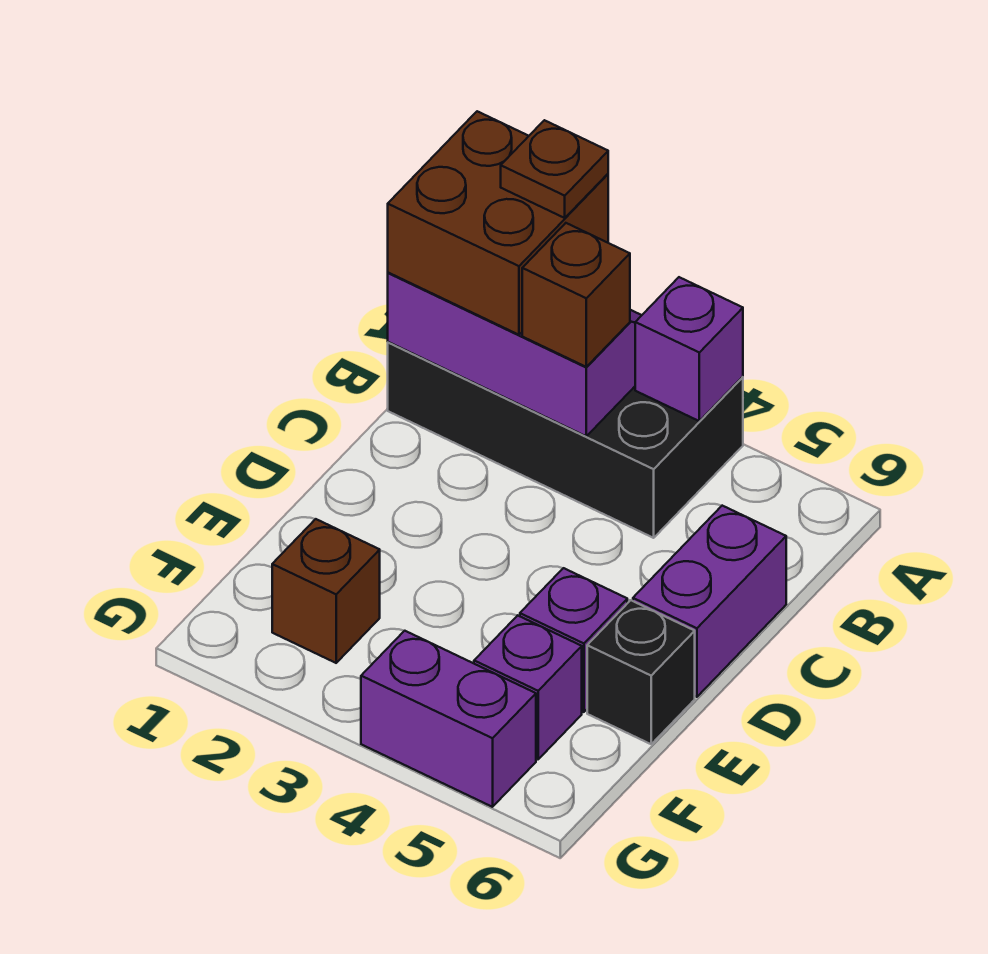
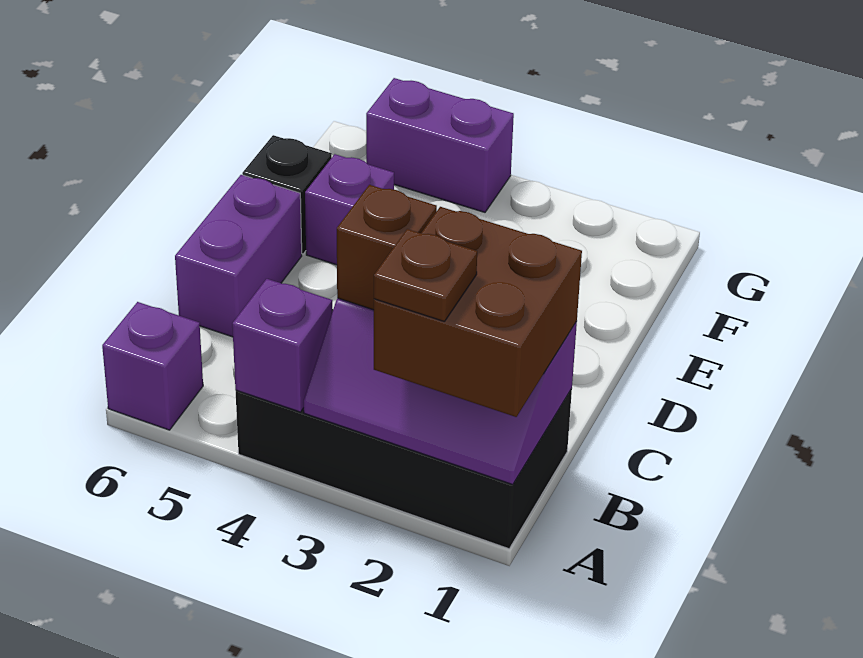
brown 1x1 brick [272,519,380,663] -> none
purple 1x1 brick [474,615,582,759] -> purple 1x1 brick moved to [102,302,203,430]

